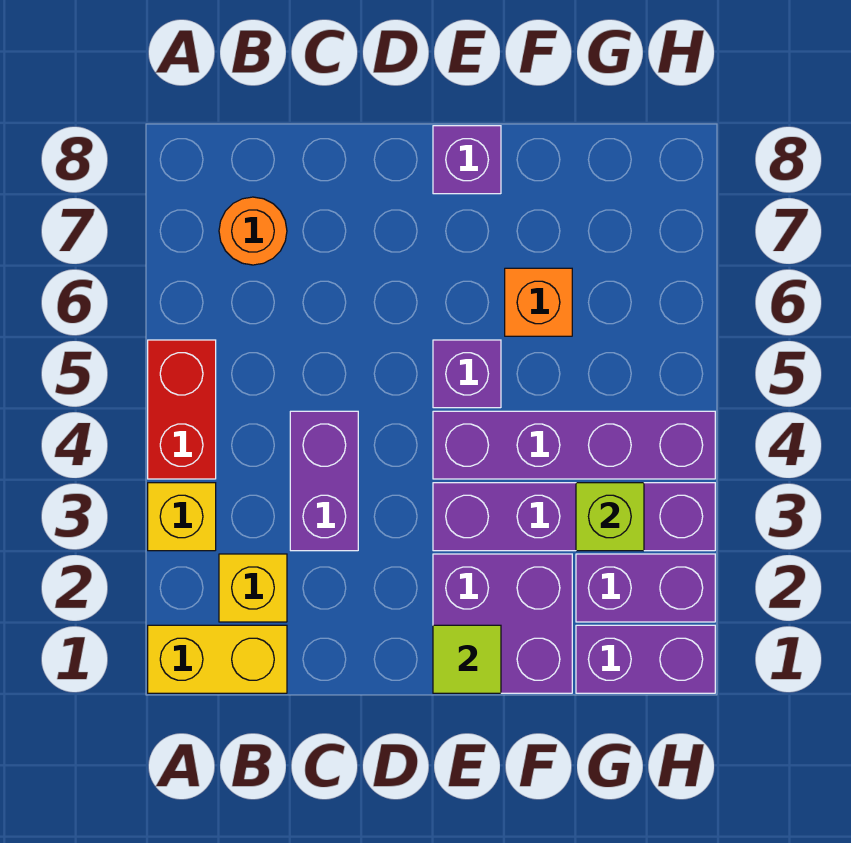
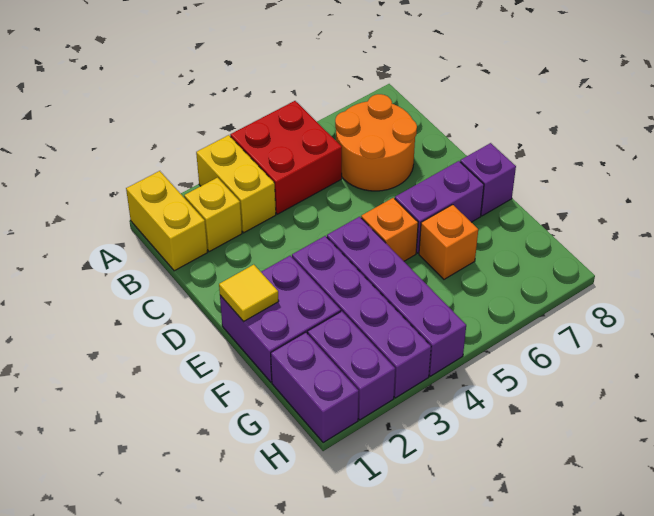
yellow 1x1 brick [148,483,216,551] -> yellow 1x2 brick [196,135,276,233]
red 1x2 brick [148,340,216,479] -> red 2x2 brick [230,101,342,214]
orange 1x1 round brick [219,197,287,265] -> orange 2x2 round brick [335,94,417,191]
purple 1x2 brick [290,411,358,551] -> purple 1x2 brick moved to [395,161,484,253]
lime 1x1 tile [433,625,501,693] -> yellow 1x1 tile [219,265,279,321]
purple 1x1 brick [433,340,501,408] -> orange 1x1 brick [361,198,418,261]
lime 1x1 brick [576,483,644,551] -> none

